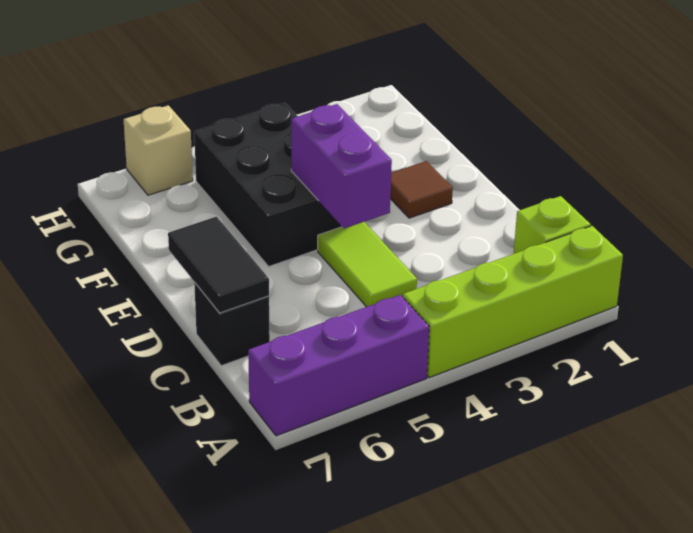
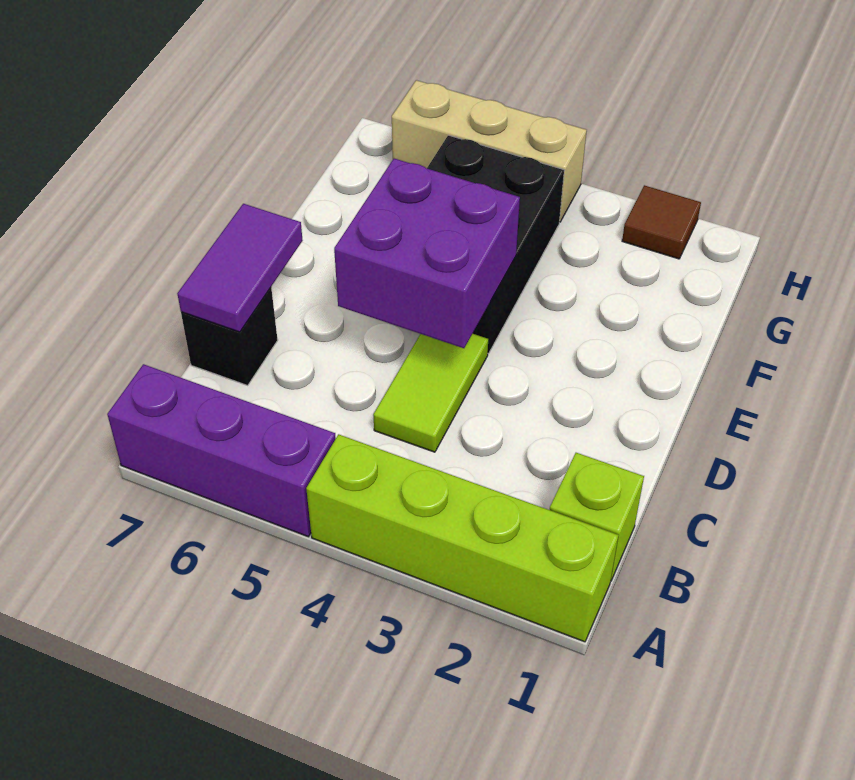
black 1x2 tile [168,217,269,313] -> purple 1x2 tile [177,204,303,332]
purple 1x2 brick [291,104,392,228] -> purple 2x2 brick [334,159,520,348]
brown 1x1 tile [390,161,453,218] -> brown 1x1 tile moved to [622,185,701,259]
tan 1x1 brick [123,105,193,195] -> tan 1x3 brick [392,80,587,222]

